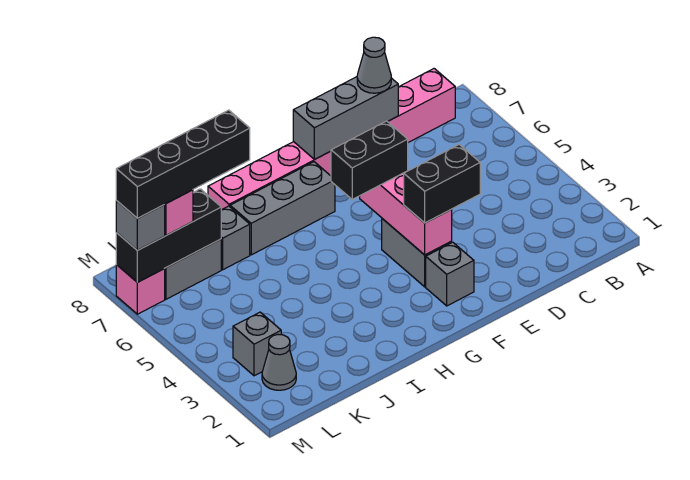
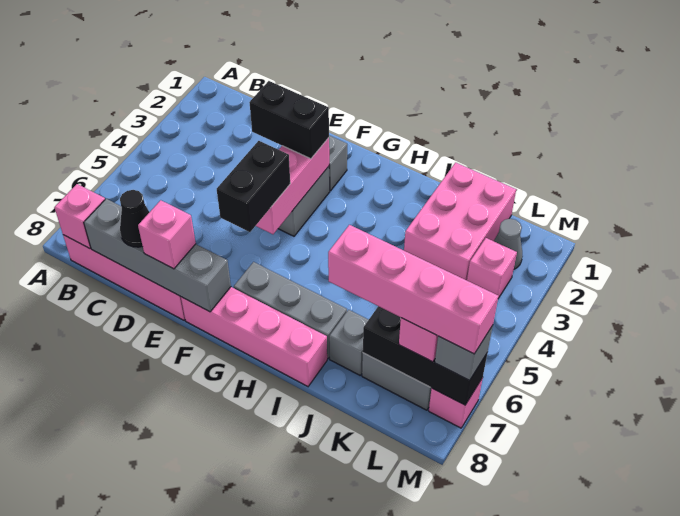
none -> pink 1x1 brick [54,184,105,249]
grey 1x3 brick [293,77,398,159] -> grey 1x4 brick [84,199,231,312]
grey 1x1 cone [357,37,391,93] -> black 1x1 cone [120,190,149,247]
none -> pink 1x1 brick [138,200,196,269]
black 1x2 brick [331,121,408,199] -> black 1x2 brick turned to [217,141,290,232]
none -> pink 2x3 brick [404,163,516,280]
black 1x4 brick [116,110,250,218] -> pink 1x4 brick [328,225,498,354]
grey 1x1 brick [233,312,281,376] -> pink 1x1 brick [467,238,517,298]

